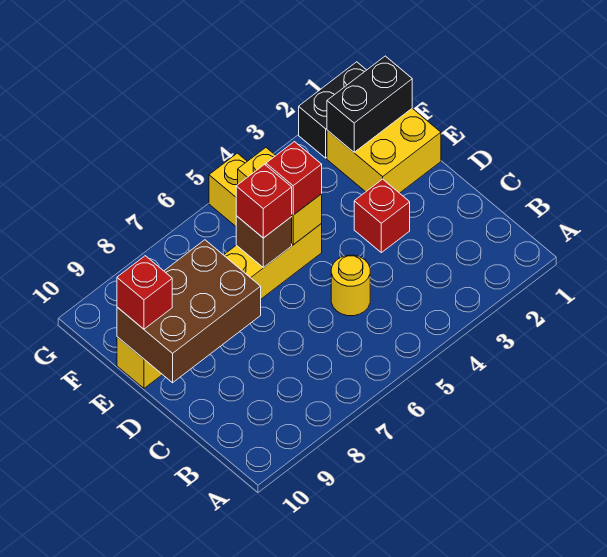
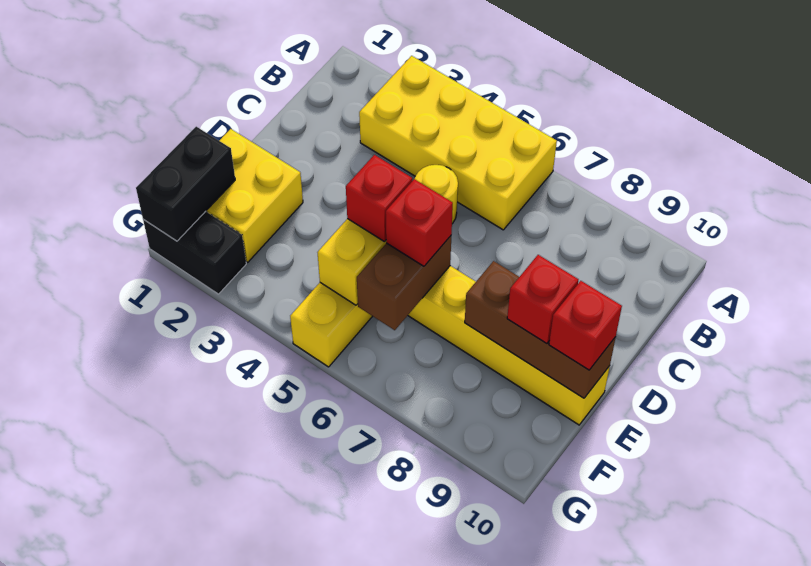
none -> yellow 2x4 brick [359,56,557,230]
red 1x1 brick [354,179,410,253] -> red 1x1 brick moved to [507,255,578,344]
brown 2x3 brick [117,240,261,383] -> brown 1x3 brick [465,261,616,398]
brown 1x1 brick [236,216,292,268] -> brown 1x2 brick [357,236,451,330]
black 1x2 brick [327,56,412,152] -> black 1x2 brick turned to [136,127,235,241]

